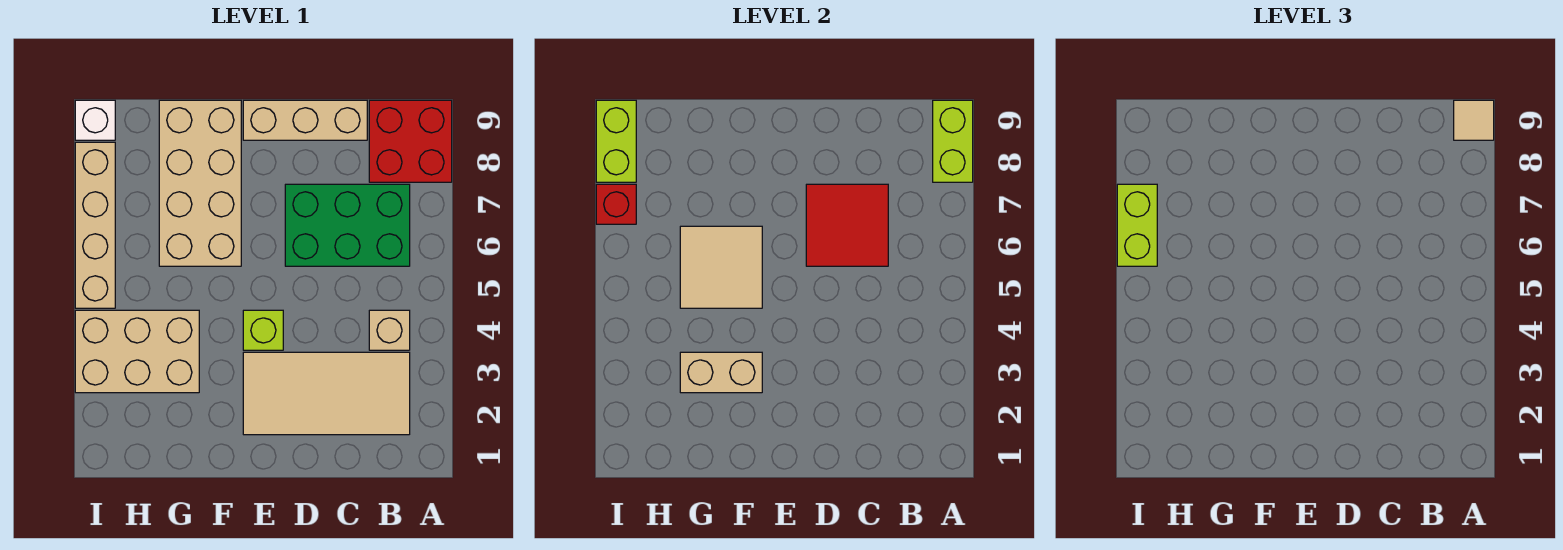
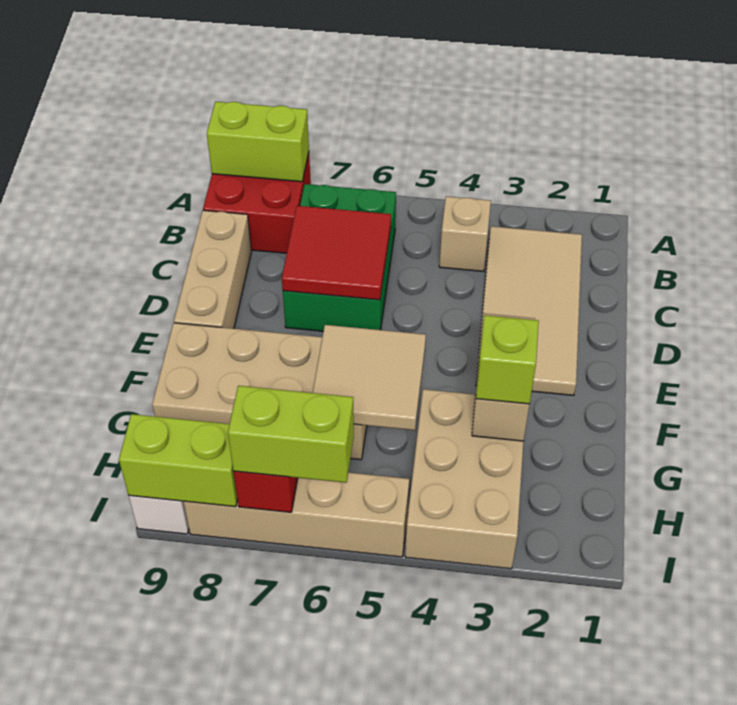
tan 1x1 tile [1454,100,1494,140] -> none
lime 1x1 brick [243,310,283,350] -> lime 1x1 brick moved to [476,315,539,404]

